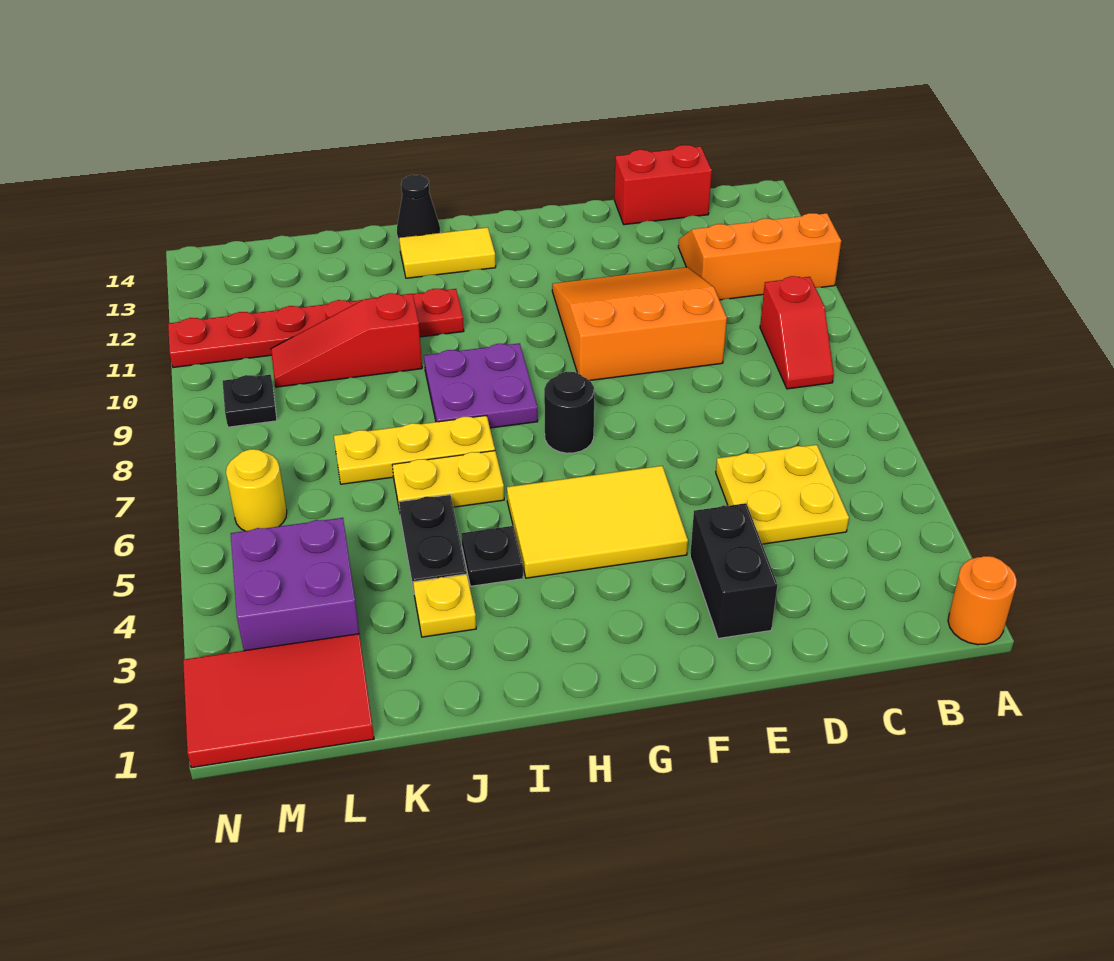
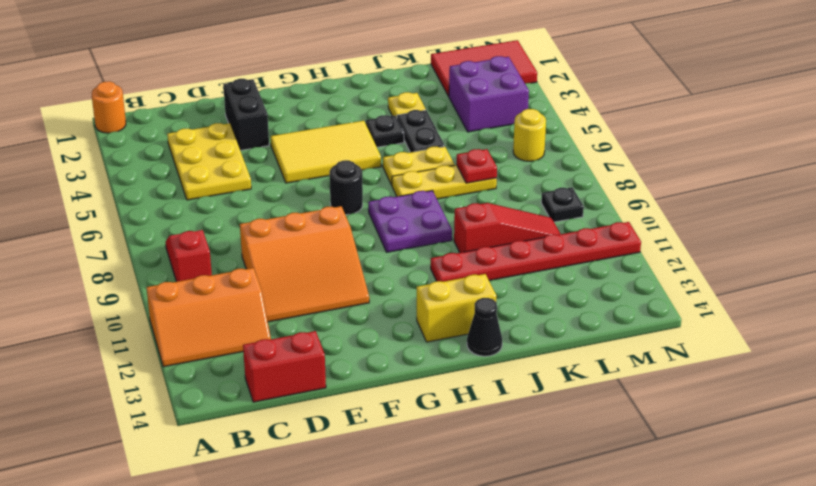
yellow 2x2 plate [716,445,849,544] -> yellow 2x3 plate [167,123,251,200]
yellow 1x2 tile [399,227,496,278] -> yellow 1x2 brick [417,274,496,342]
none -> red 1x1 plate [457,149,497,183]

